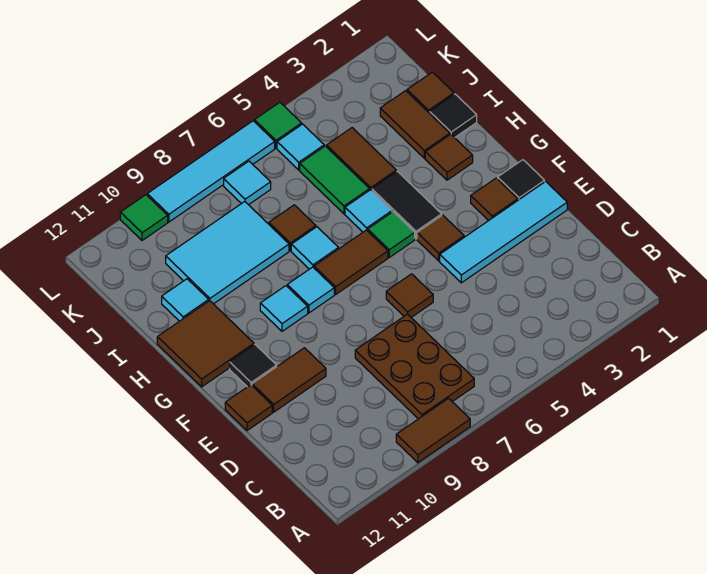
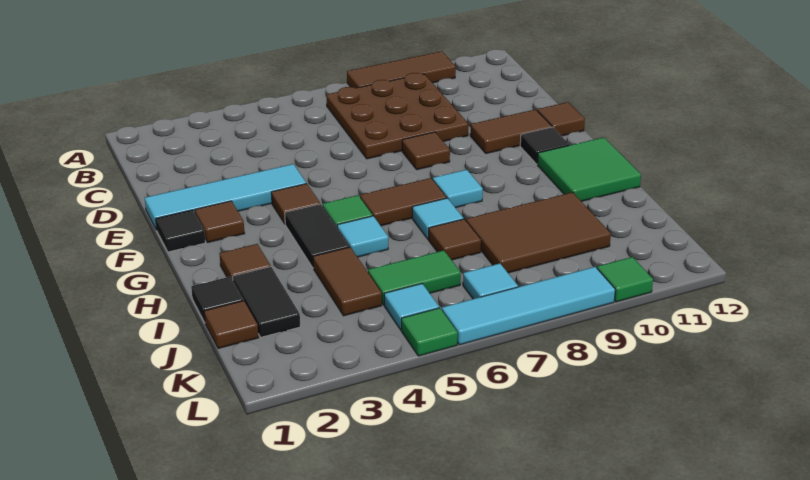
brown 1x2 tile [396,398,470,463] -> brown 1x3 tile [347,51,456,88]
brown 2x3 plate [355,314,474,419] -> brown 3x3 plate [326,73,468,159]
brown 1x1 tile [386,274,433,317] -> brown 1x1 tile moved to [402,132,450,170]
cyan 1x1 tile [260,286,308,331] -> none
brown 2x2 tile [157,301,254,387] -> green 2x2 tile [537,137,641,201]
brown 1x2 tile [380,91,450,158] -> black 1x2 tile [233,267,300,337]
green 1x2 tile [300,146,369,214] -> green 1x2 tile turned to [368,250,461,305]
cyan 2x3 tile [166,202,289,304] -> brown 2x3 tile [466,192,611,273]
cyan 1x1 tile [162,279,209,321] -> none

